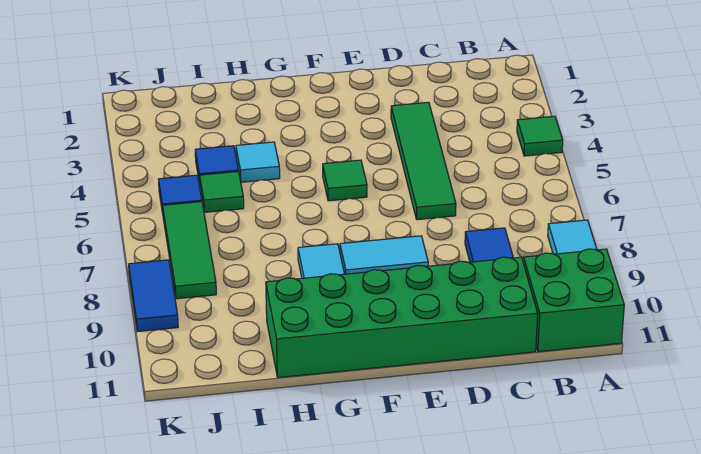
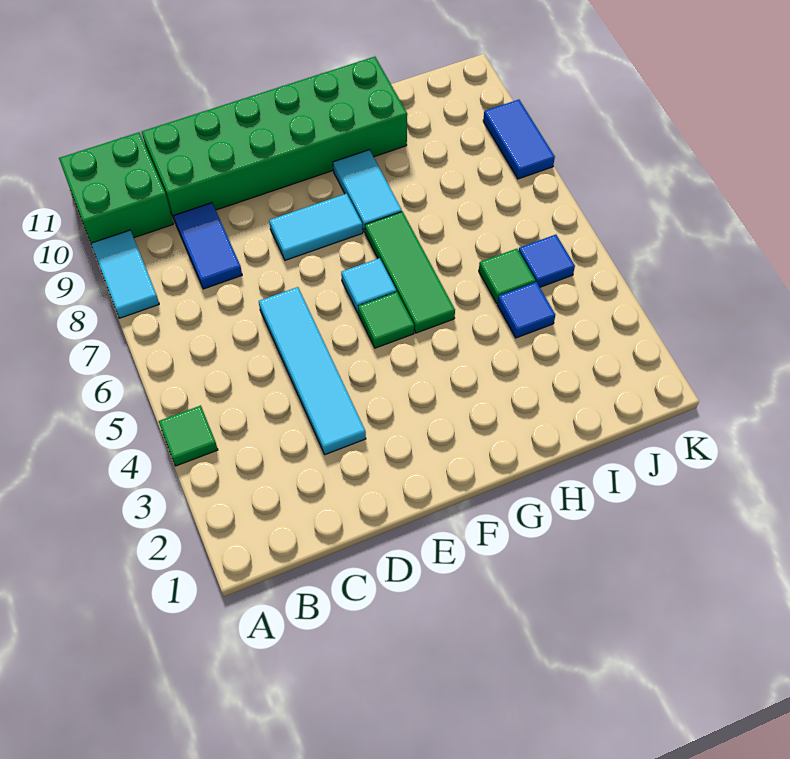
green 1x4 tile [391,102,456,220] -> cyan 1x4 tile [259,287,366,455]
cyan 1x1 tile [236,142,280,182] -> cyan 1x1 tile moved to [341,258,396,313]
green 1x3 tile [163,202,216,299] -> green 1x3 tile moved to [365,212,455,333]

